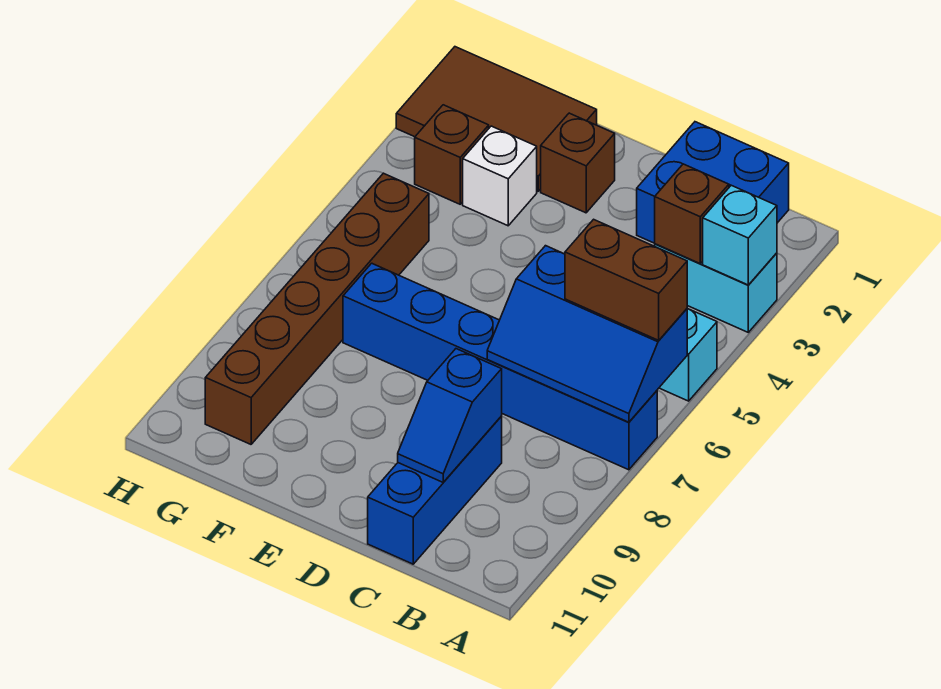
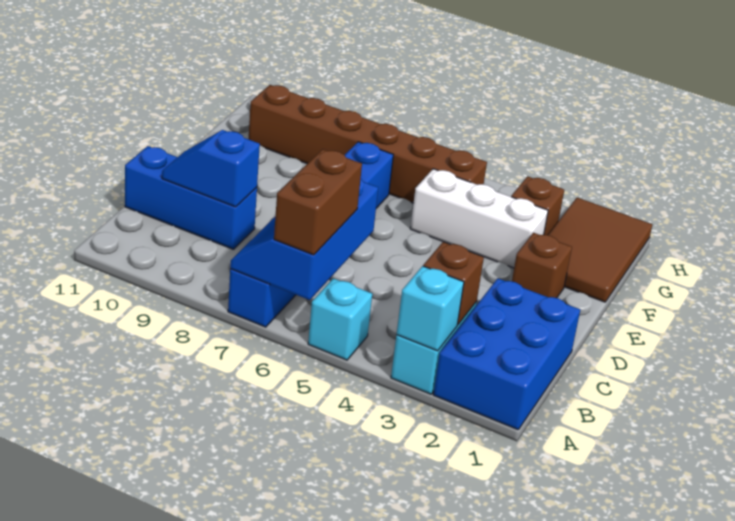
blue 2x2 brick [637,122,789,243] -> blue 2x3 brick [434,278,580,430]
white 1x1 brick [463,126,537,226] -> white 1x3 brick [410,169,548,268]

